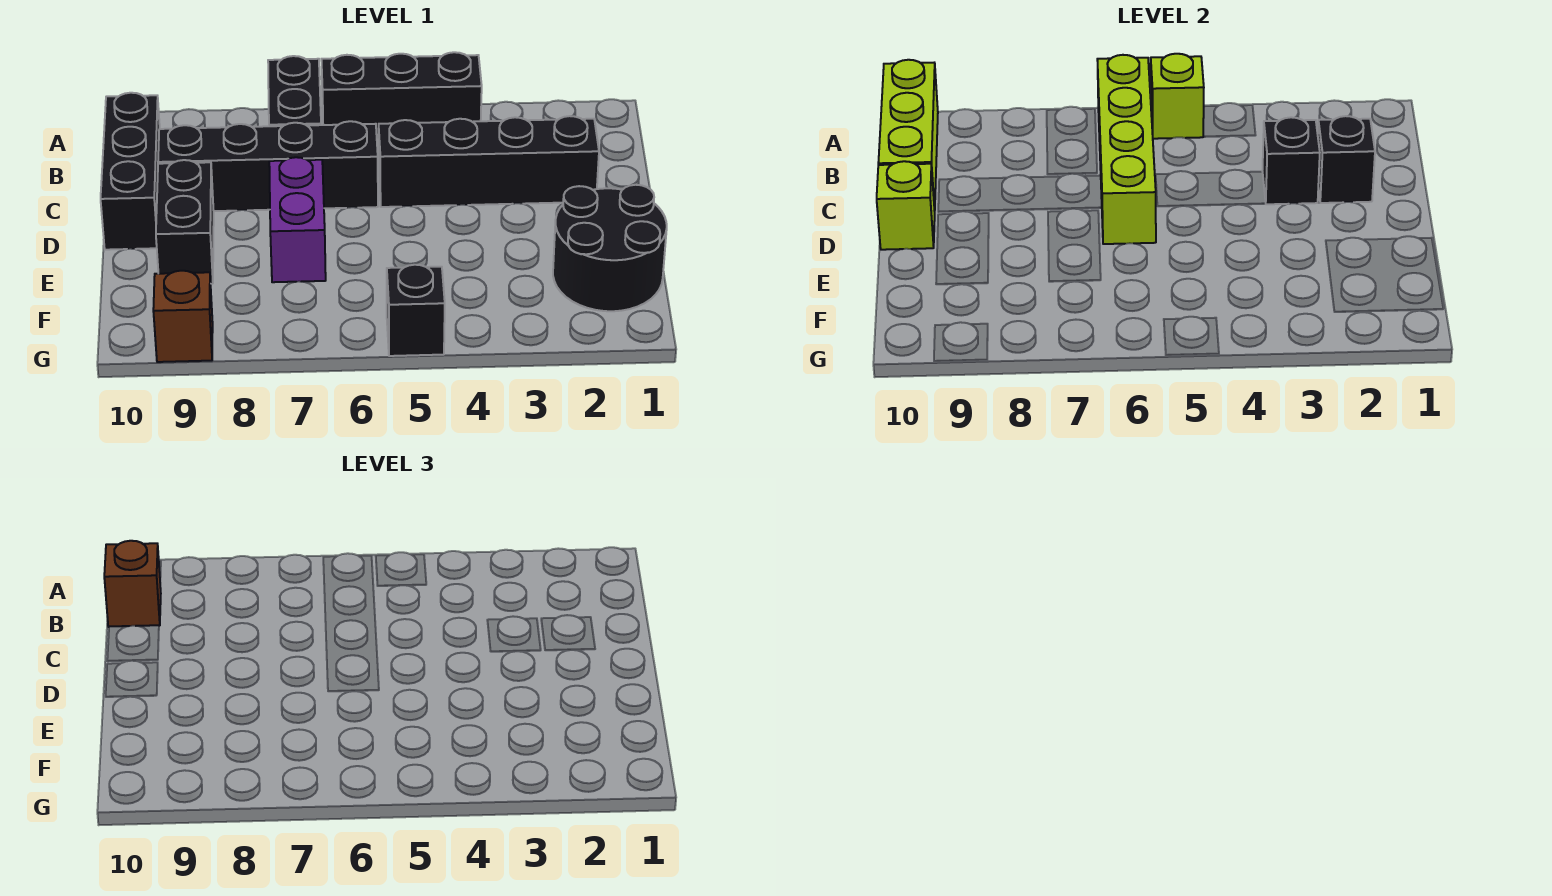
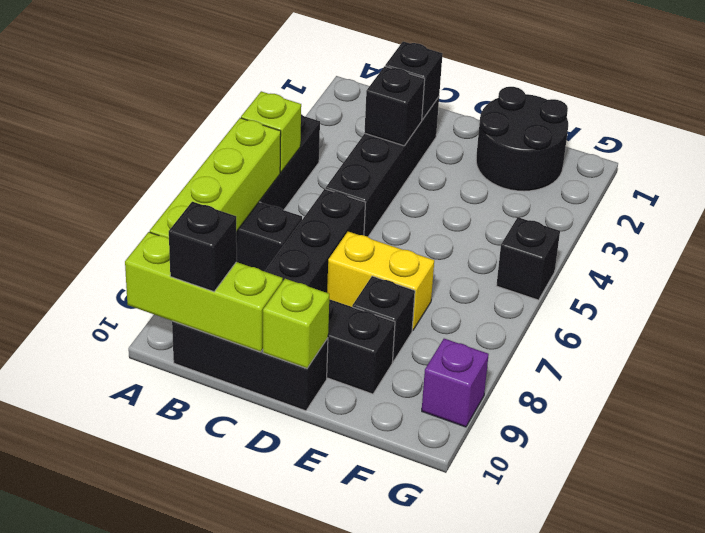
lime 1x4 brick [1097,55,1156,244] -> lime 1x4 brick turned to [150,118,281,238]
brown 1x1 brick [104,541,161,627] -> black 1x1 brick [169,202,237,292]
purple 1x2 brick [269,157,326,282] -> yellow 1x2 brick [327,232,434,331]
none -> black 1x1 brick [352,276,415,362]
brown 1x1 brick [153,271,213,362] -> purple 1x1 brick [422,339,489,427]

